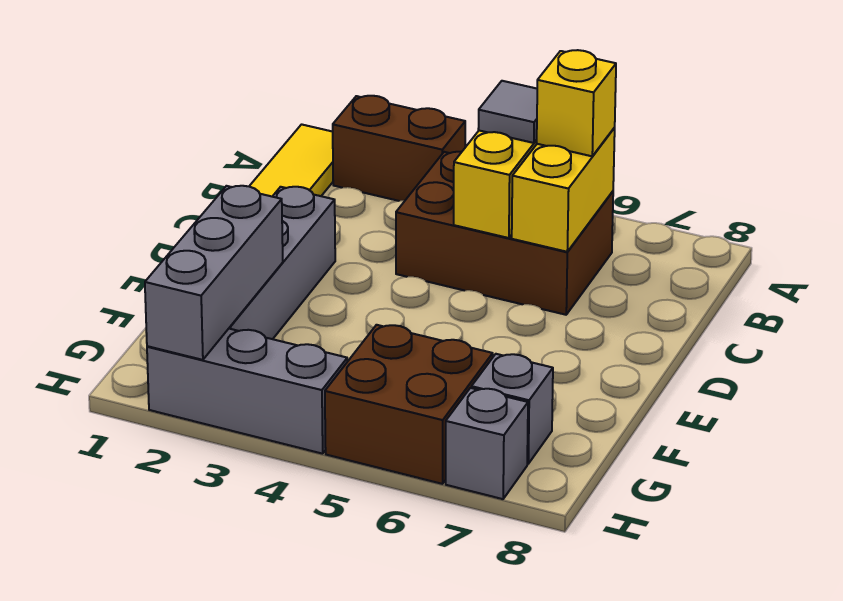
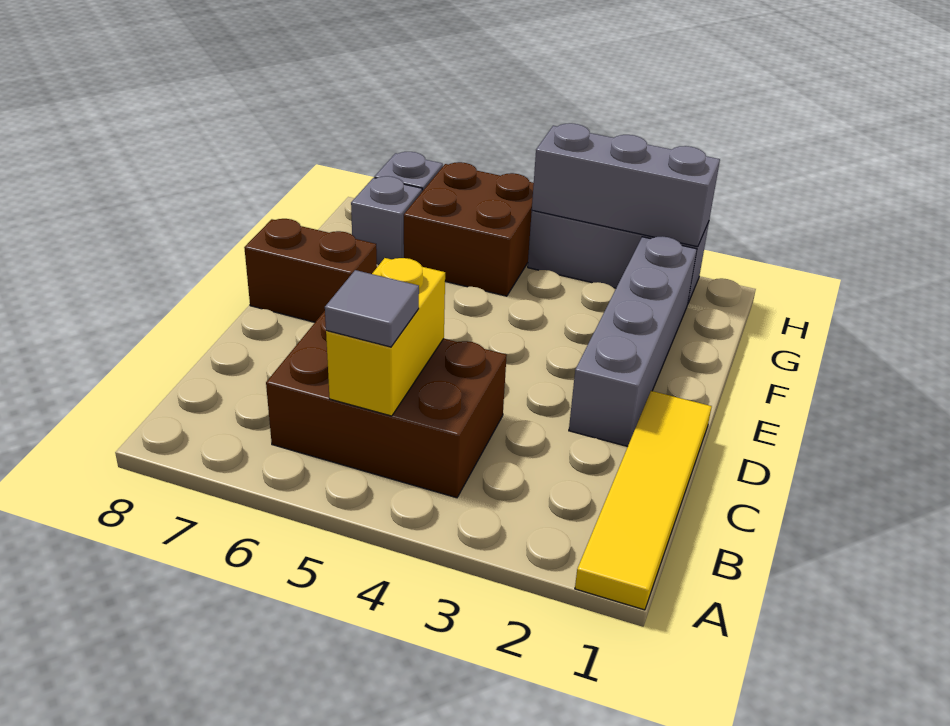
brown 1x2 brick [333,96,465,201] -> brown 1x2 brick moved to [244,219,377,322]
yellow 1x2 brick [512,128,615,252] -> none
yellow 1x1 brick [537,50,616,156] -> none
grey 1x3 brick [145,186,283,360] -> grey 1x3 brick turned to [532,123,720,247]

